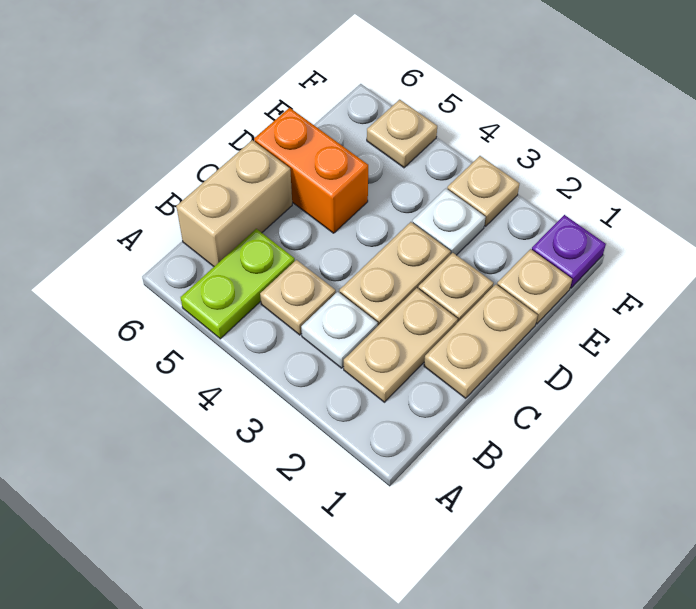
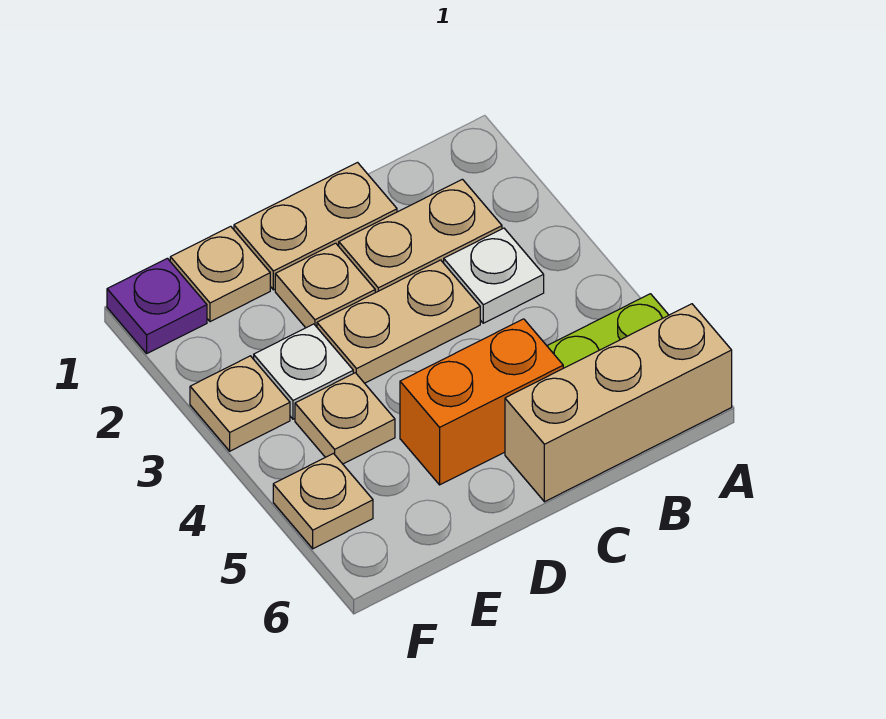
tan 1x1 plate [260,260,336,335] -> tan 1x1 plate moved to [295,373,395,464]
tan 1x2 brick [176,140,292,266] -> tan 1x3 brick [505,304,732,502]
orange 1x2 brick [254,108,368,233] -> orange 1x2 brick turned to [400,319,563,485]

